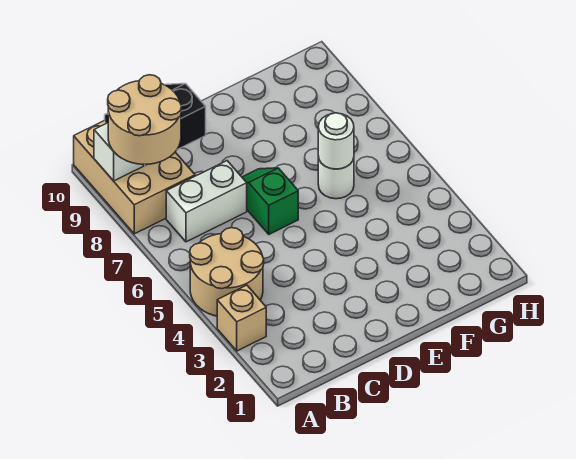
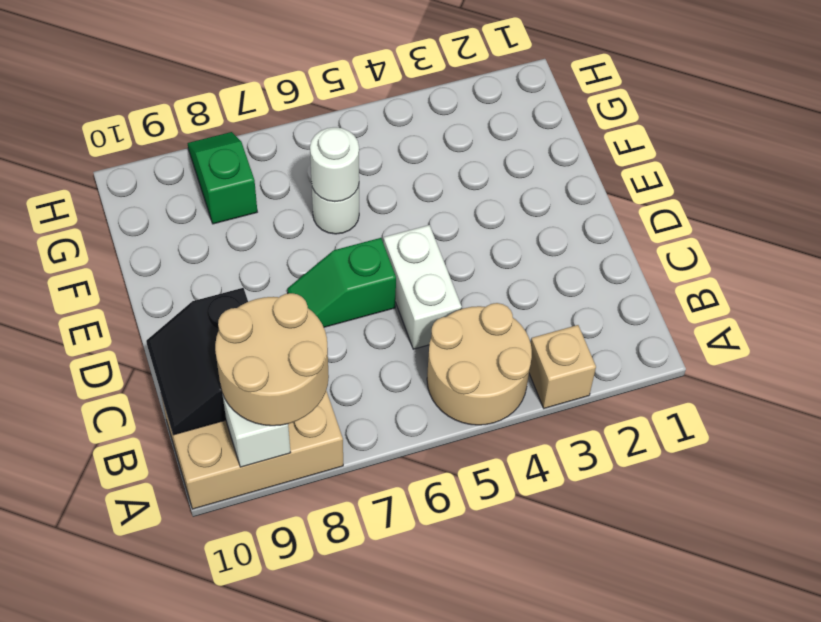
white 1x2 brick [166,161,247,242] -> white 1x2 brick moved to [383,225,462,349]
none -> green 1x2 slope [187,132,257,224]

